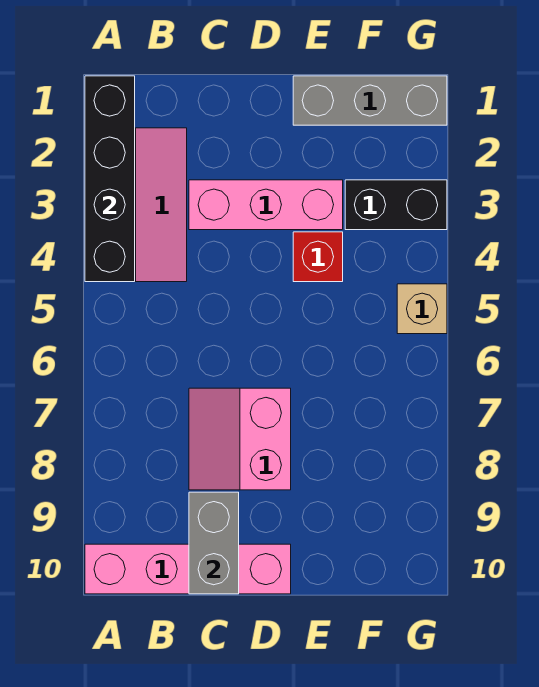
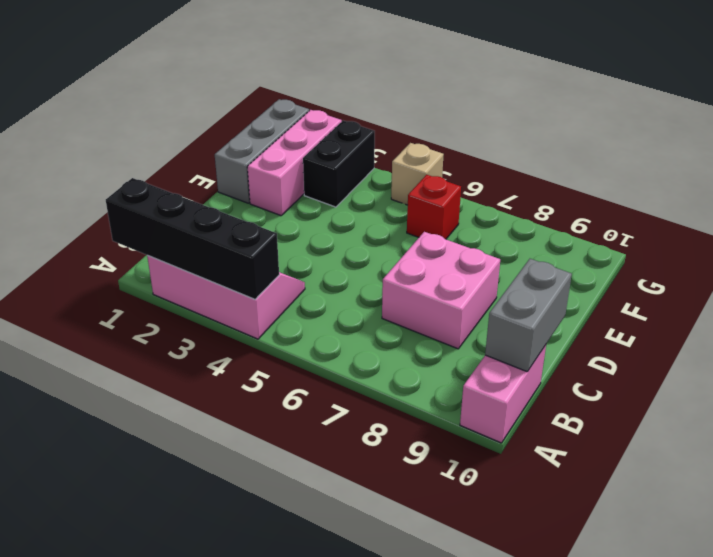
pink 1x4 brick [85,544,291,594] -> pink 1x2 brick [460,345,546,443]
pink 1x3 brick [189,180,343,230] -> pink 1x3 brick moved to [247,110,342,216]
pink 2x2 slope [189,388,291,490] -> pink 2x2 brick [382,232,500,349]
grey 1x2 brick [189,492,239,594] -> grey 1x2 brick turned to [485,259,572,372]
red 1x1 brick [293,232,343,282] -> red 1x1 brick moved to [407,175,461,239]

